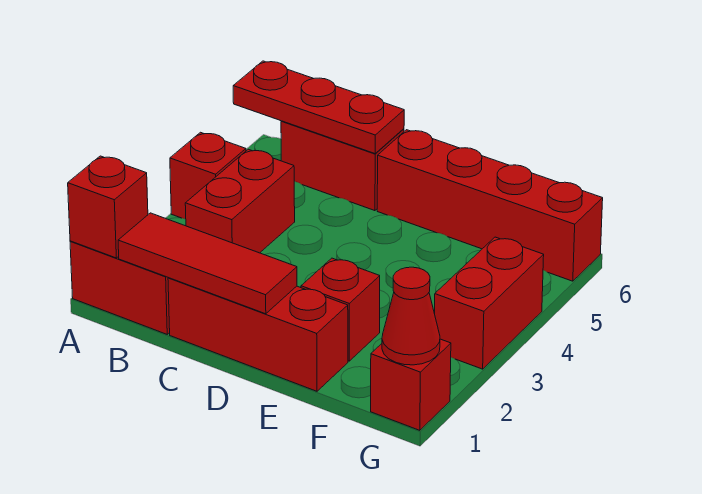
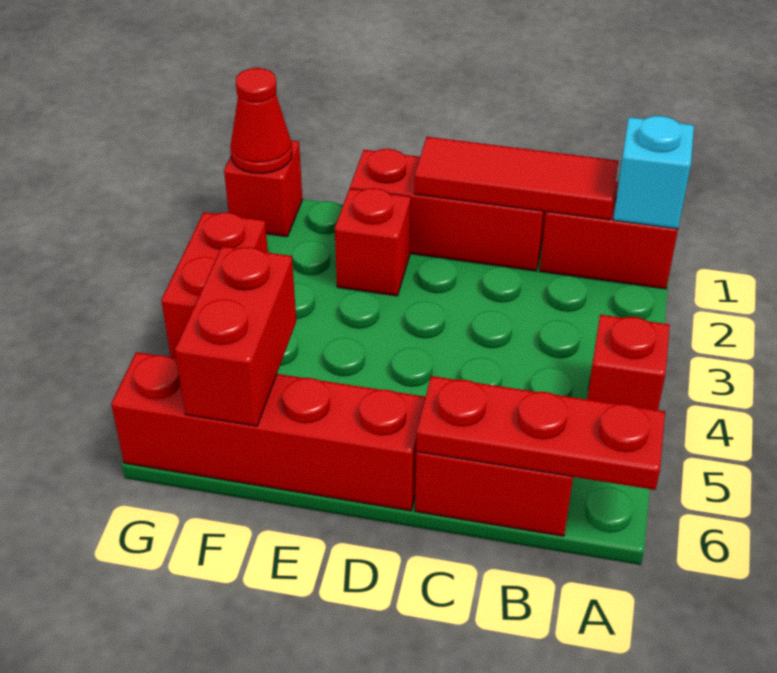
red 1x1 brick [68,156,148,258] -> cyan 1x1 brick [613,116,694,229]
red 1x2 brick [185,149,295,253] -> red 1x2 brick moved to [175,246,296,426]

